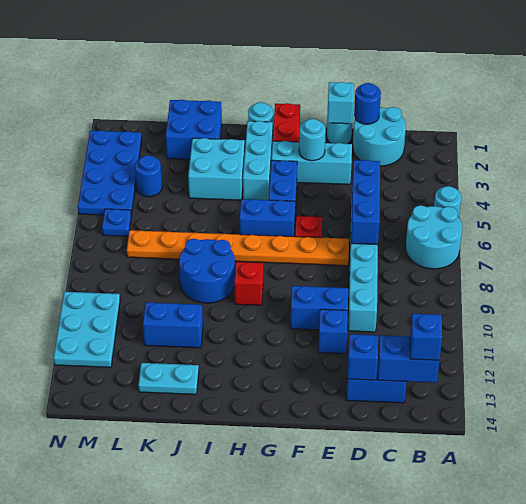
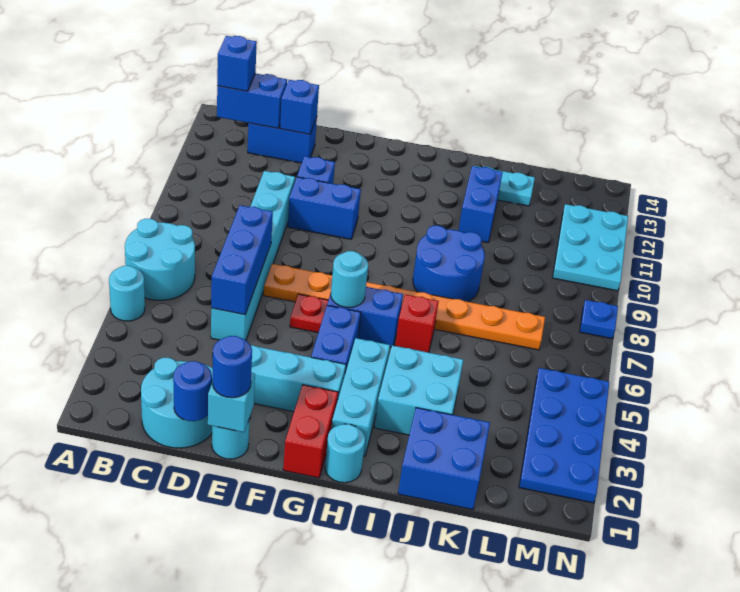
cyan 1x1 round brick [299,119,326,161] -> cyan 1x1 round brick moved to [331,251,368,308]
red 1x1 brick [234,262,263,305] -> red 1x1 brick moved to [395,294,439,353]
blue 1x2 brick [143,302,203,348] -> blue 1x2 brick turned to [458,166,503,242]
blue 1x1 round brick [135,155,162,197] -> blue 1x1 round brick moved to [213,336,252,398]
blue 1x1 plate [102,209,131,236] -> blue 1x1 plate moved to [580,300,618,339]

